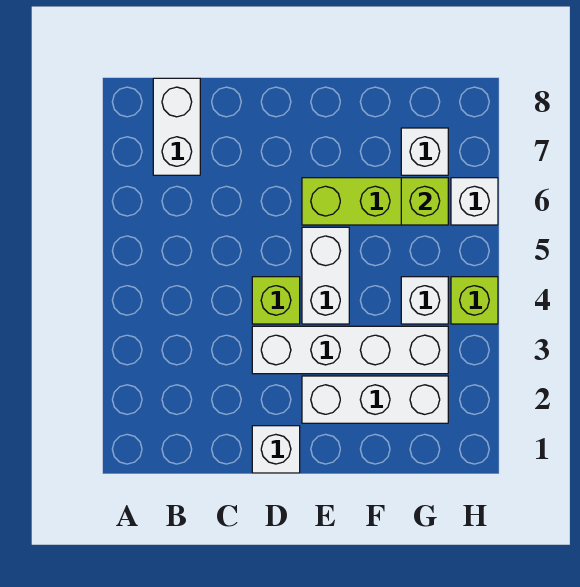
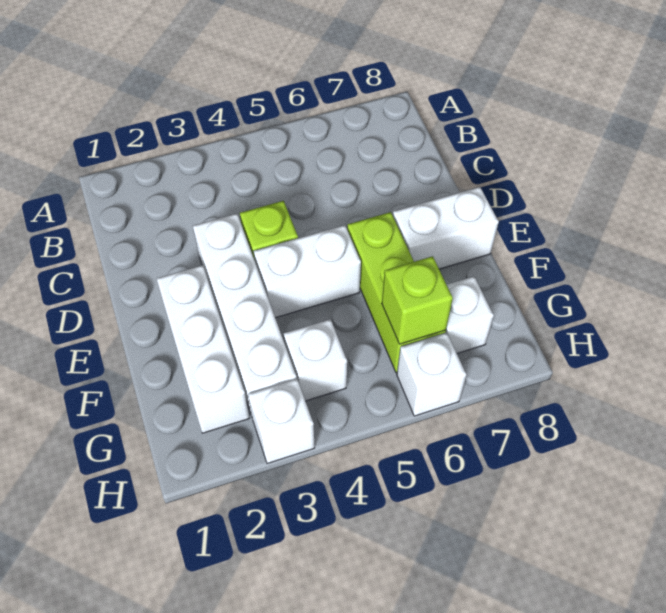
white 1x2 brick [153,78,200,175] -> white 1x2 brick moved to [393,187,499,269]
white 1x1 brick [252,426,300,473] -> white 1x1 brick moved to [248,379,315,464]
lime 1x1 brick [451,277,498,324] -> none

